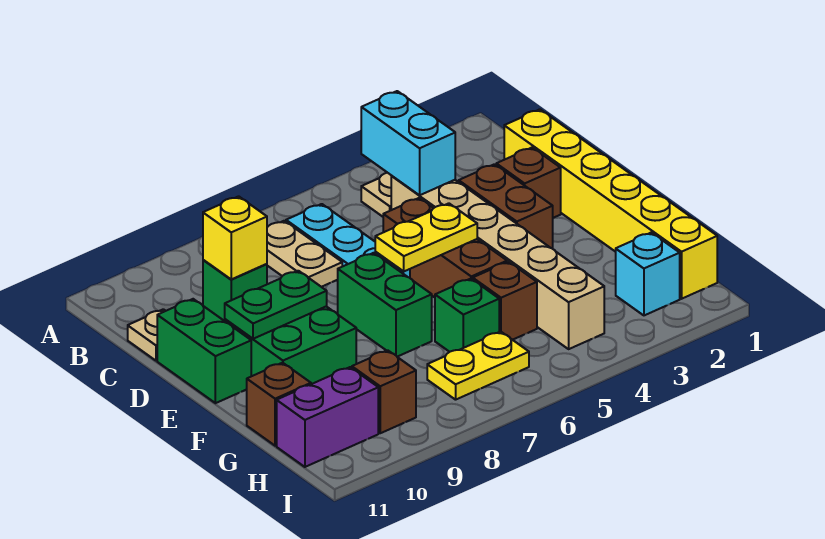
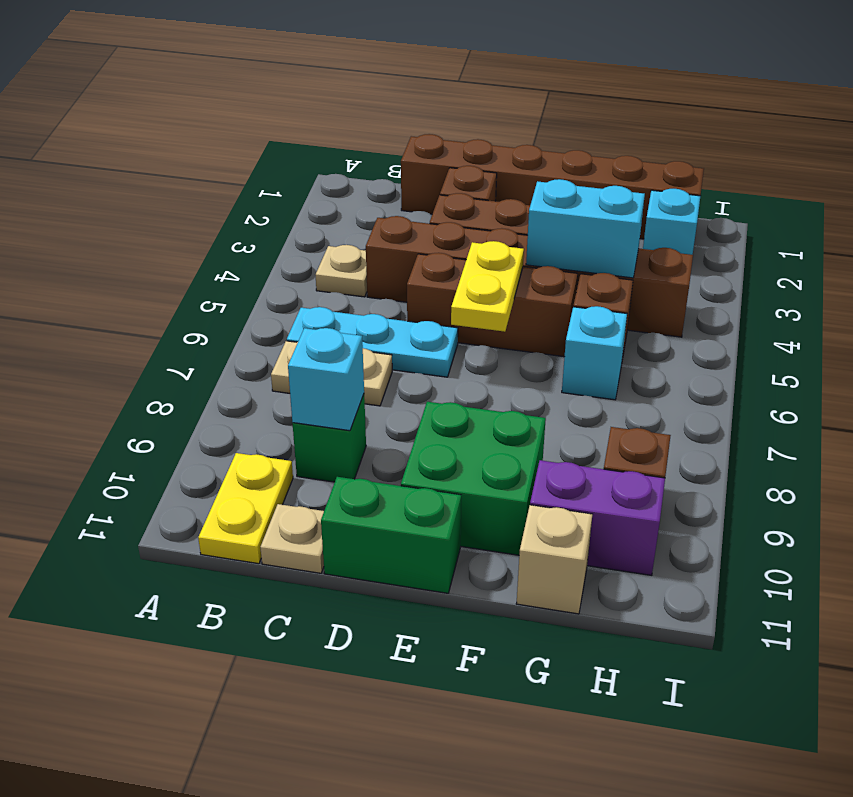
cyan 1x2 brick [361,91,455,195] -> cyan 1x2 brick moved to [526,179,645,278]
yellow 1x6 brick [504,109,717,299] -> brown 1x6 brick [401,134,704,239]
tan 1x6 brick [391,176,604,349] -> brown 1x6 brick [366,216,693,337]
yellow 1x1 brick [203,196,267,279] -> cyan 1x1 brick [288,328,364,431]
green 1x2 brick [338,253,432,357] -> none
green 1x2 plate [225,271,327,339] -> none
green 1x1 brick [435,279,499,352] -> cyan 1x1 brick [562,306,627,400]
brown 1x1 brick [247,363,311,446] -> tan 1x1 brick [516,505,592,614]
yellow 1x2 plate [427,332,529,400] -> yellow 1x2 plate moved to [198,453,293,564]
purple 1x2 brick [277,367,378,467] -> purple 1x2 brick turned to [530,460,665,575]

